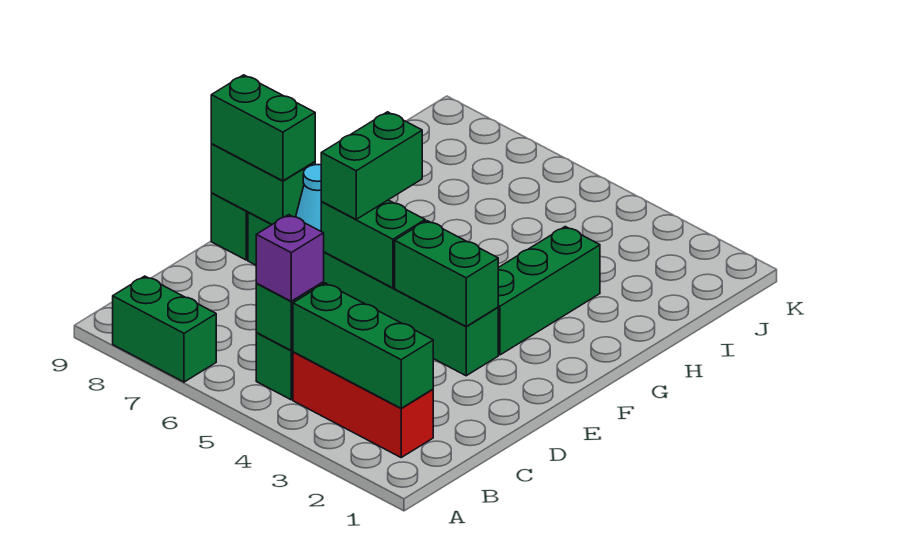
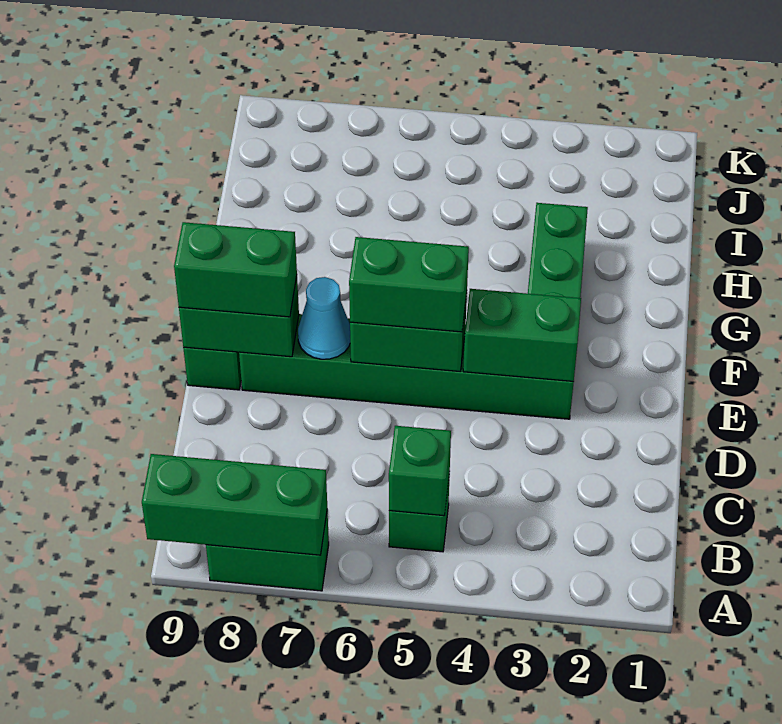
red 1x3 brick [293,352,433,457] -> none
green 1x3 brick [293,283,433,408] -> green 1x3 brick moved to [142,454,327,555]
purple 1x1 brick [256,215,324,301] -> none
green 1x2 brick [321,112,422,219] -> green 1x2 brick turned to [349,237,469,332]

